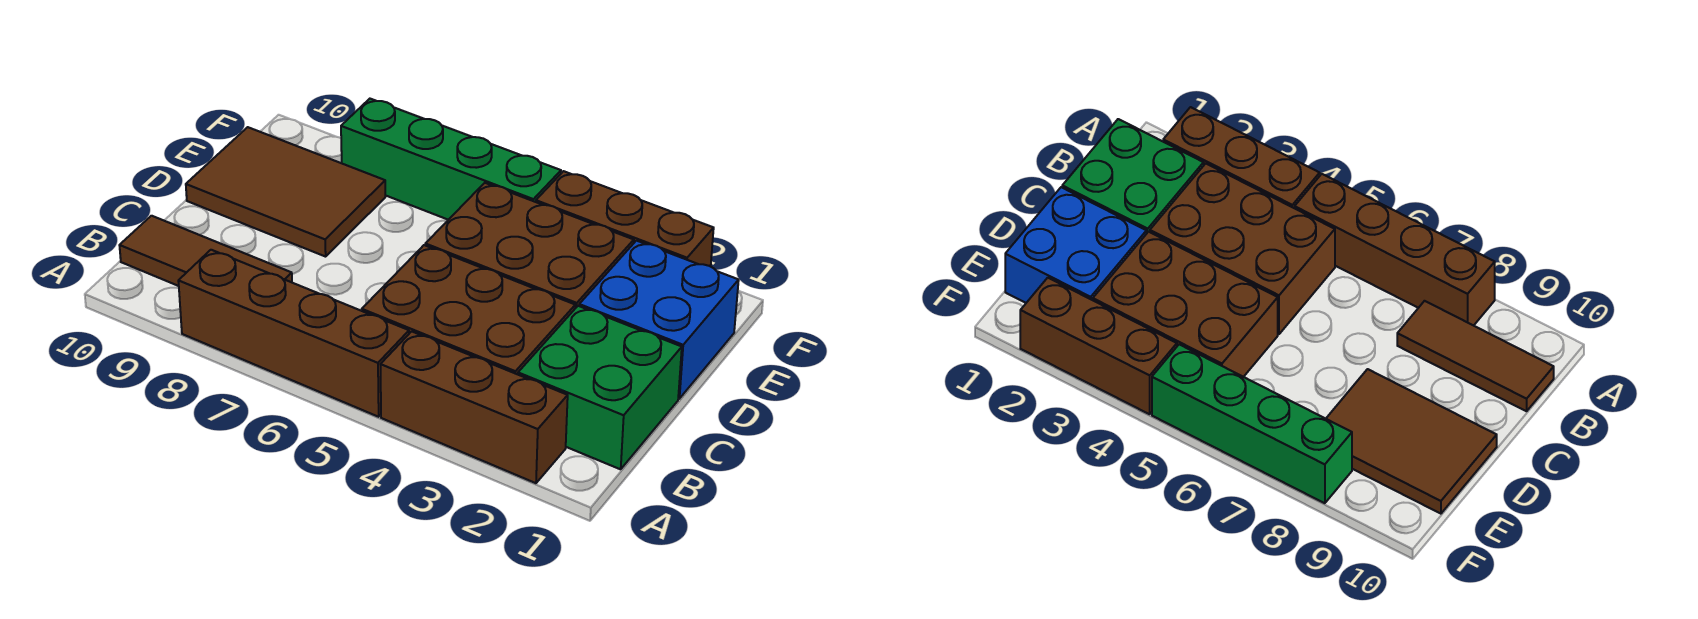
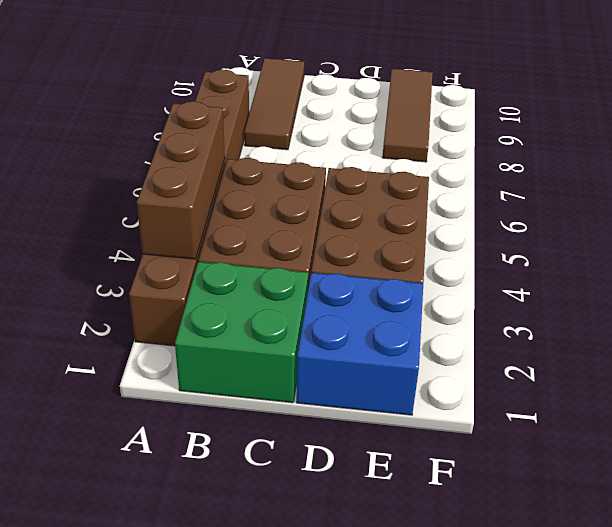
brown 2x3 tile [186,127,385,257] -> brown 1x3 tile [382,69,433,162]
brown 1x3 brick [536,171,714,266] -> brown 1x3 brick moved to [137,101,225,259]
green 1x4 brick [341,99,561,220] -> none

